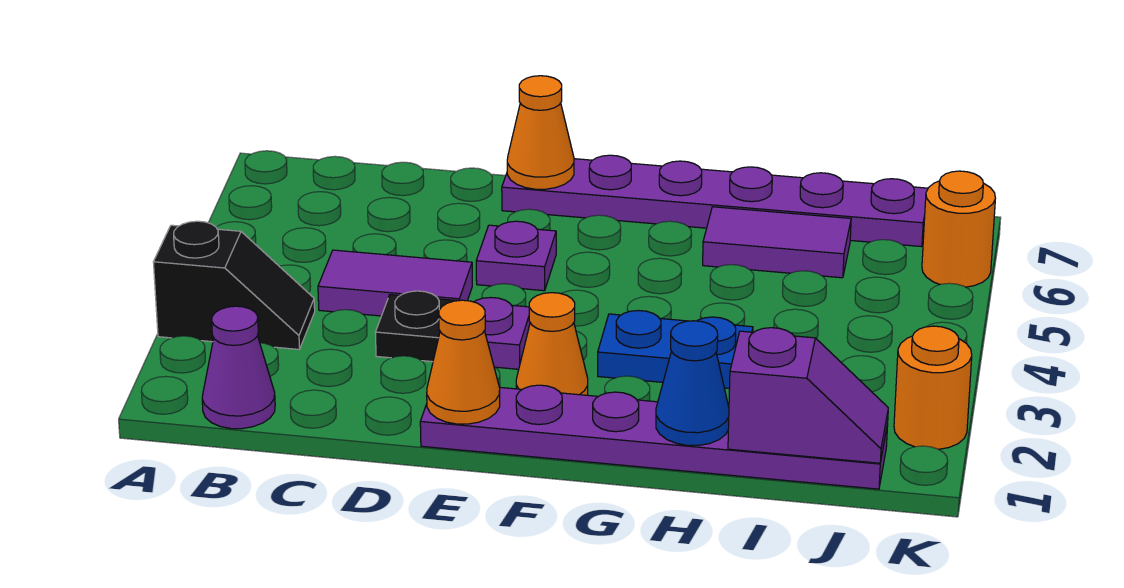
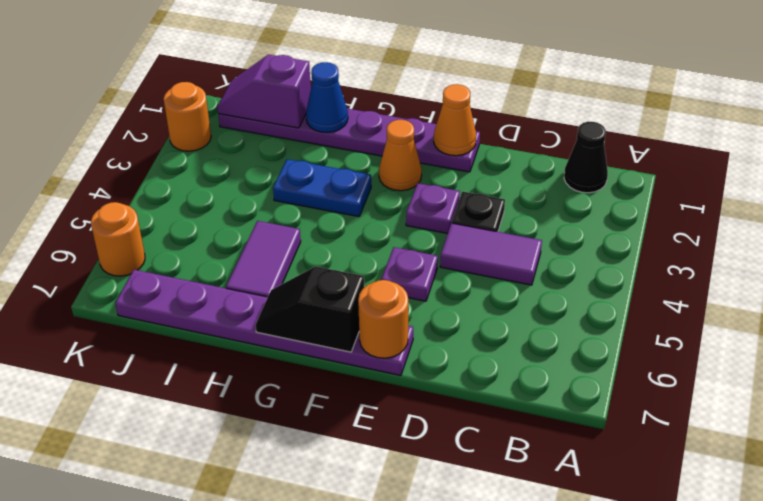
black 1x2 slope [153,221,315,349] -> black 1x2 slope moved to [256,266,364,352]
purple 1x1 cone [202,306,275,429] -> black 1x1 cone [564,122,608,193]
orange 1x1 cone [507,76,574,189] -> orange 1x1 round brick [358,280,408,358]
purple 1x2 tile [703,207,851,278] -> purple 1x2 tile turned to [226,221,301,297]

